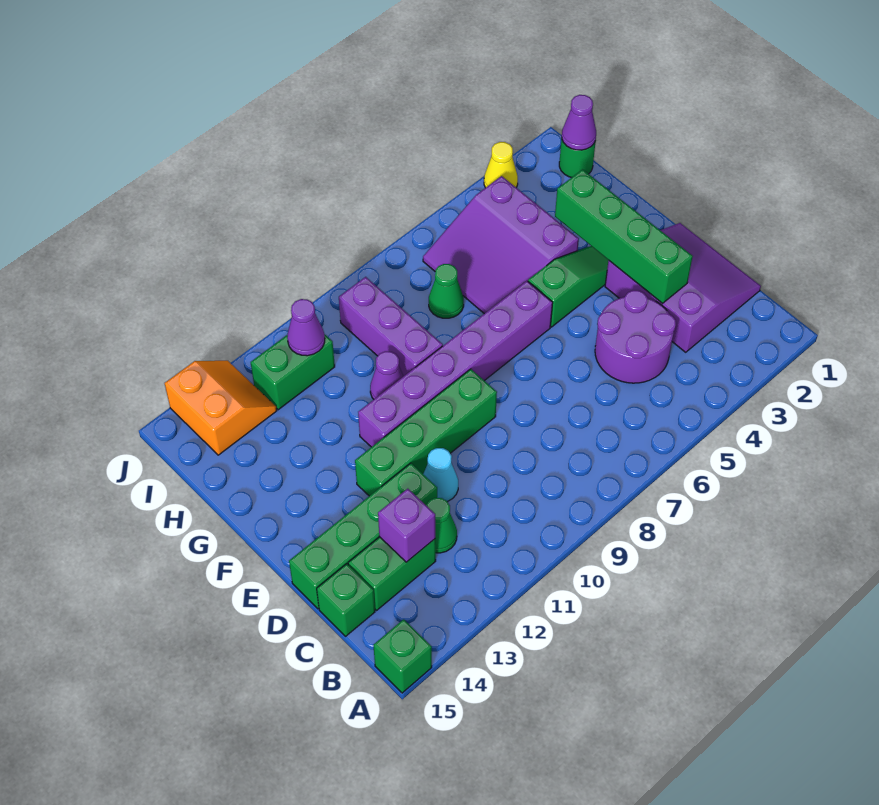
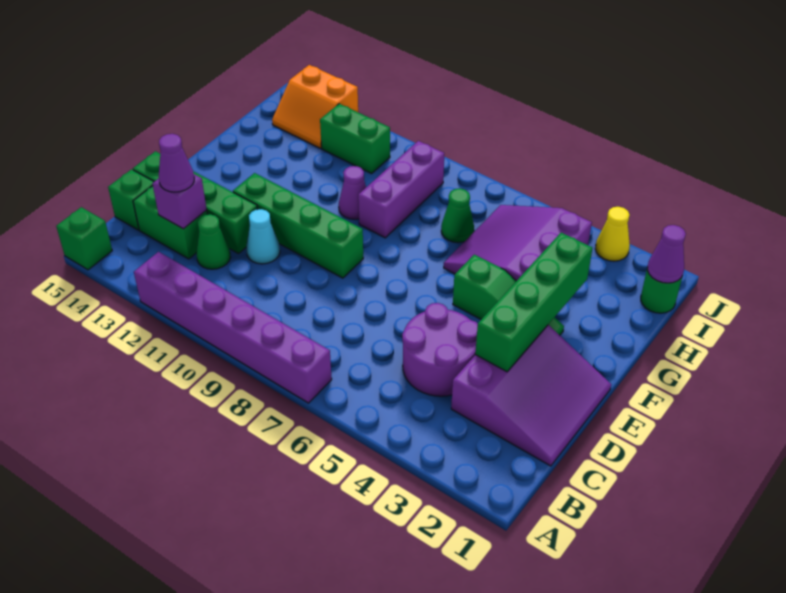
purple 1x6 brick [358,281,553,447] -> purple 1x6 brick moved to [134,252,332,403]
purple 1x1 cone [287,299,325,356] -> purple 1x1 cone moved to [159,134,194,192]
orange 2x2 slope [165,361,277,455] -> orange 2x2 slope turned to [272,65,358,148]

